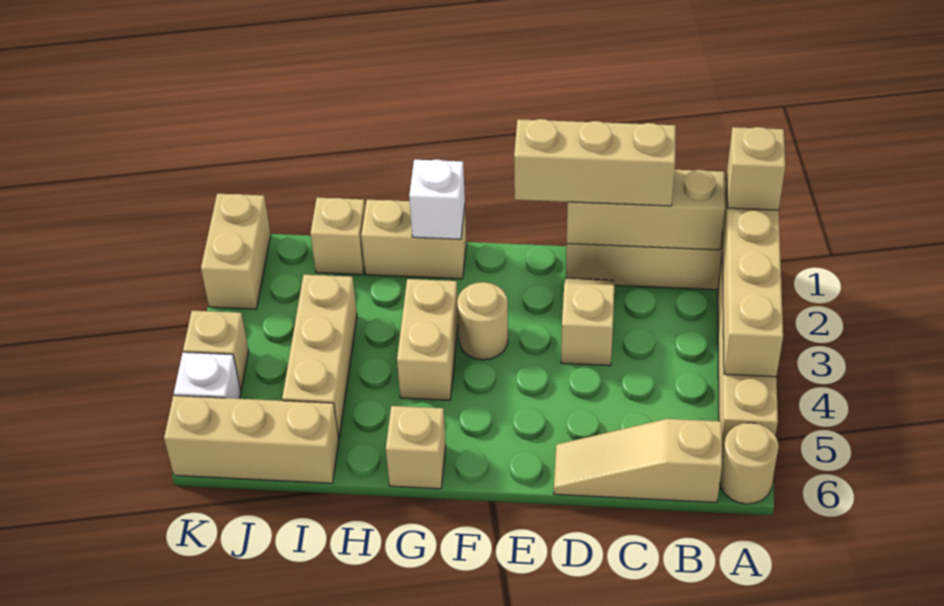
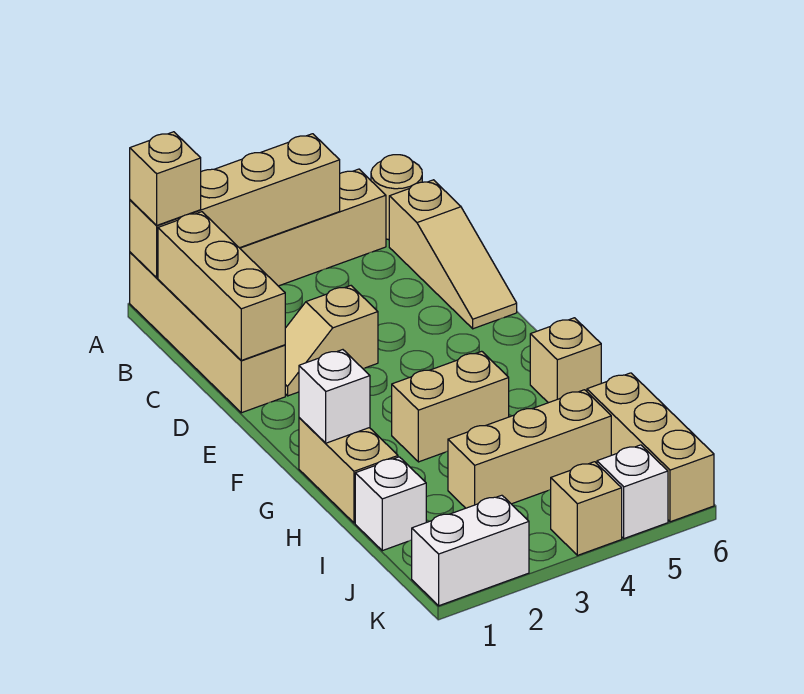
tan 1x3 brick [514,119,676,206] -> none
tan 1x1 round brick [457,282,508,360] -> none
tan 1x1 brick [310,198,365,275] -> white 1x1 brick [355,457,426,551]
tan 1x2 brick [201,194,271,309] -> white 1x2 brick [412,495,529,606]

